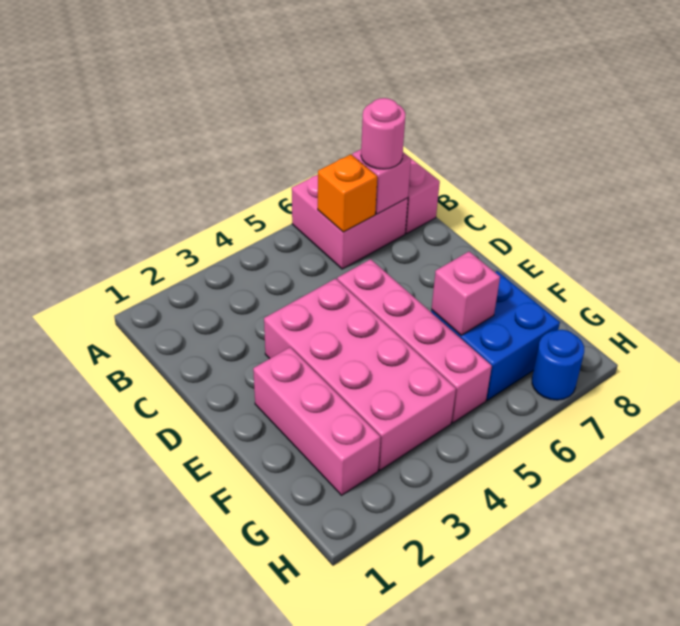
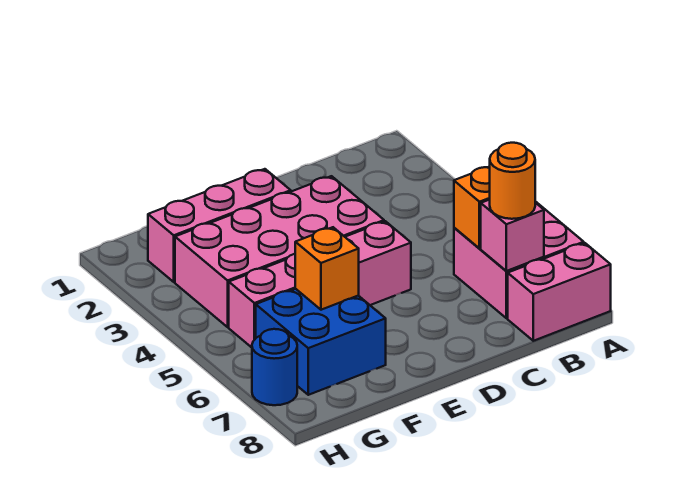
pink 1x1 round brick [361,98,405,169] -> orange 1x1 round brick [490,143,535,219]
pink 1x1 brick [431,251,500,335] -> orange 1x1 brick [295,227,359,310]

